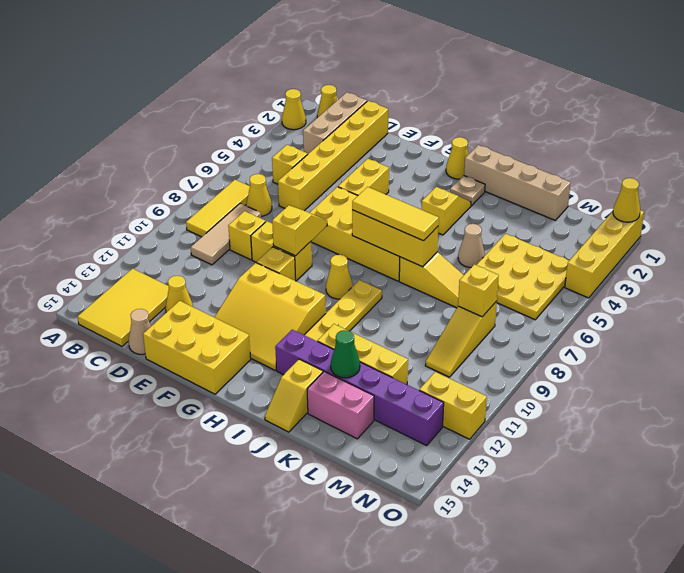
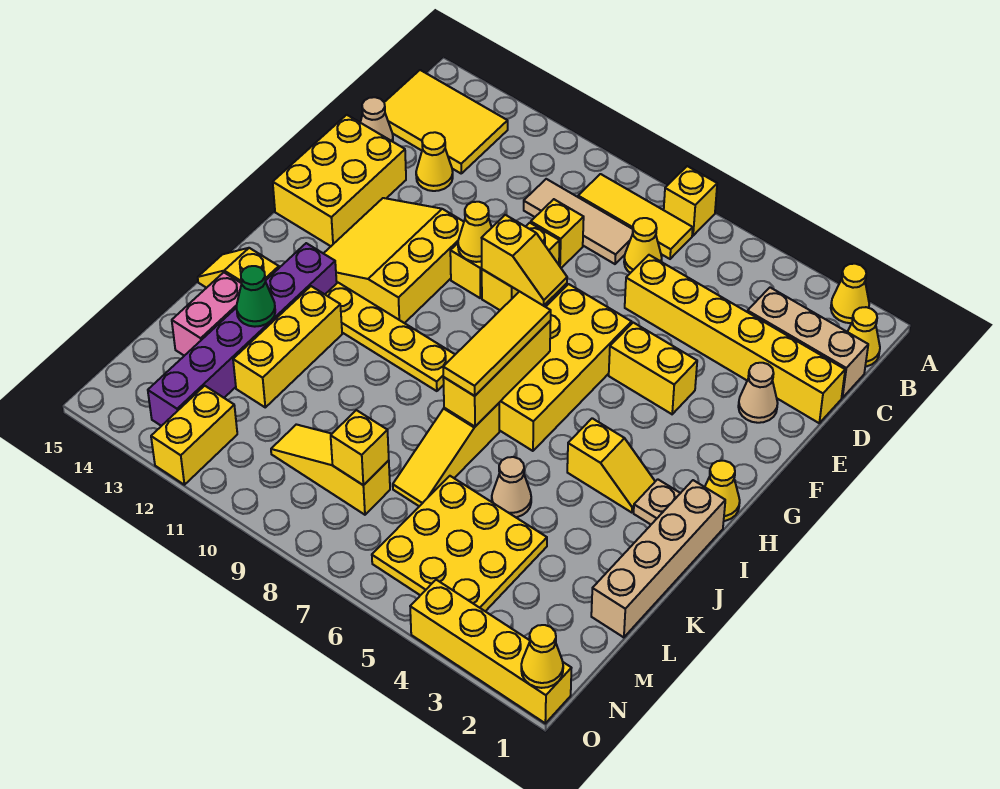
yellow 1x1 brick [272,145,308,184] -> yellow 1x1 brick moved to [664,166,717,236]
none -> tan 1x1 cone [738,363,778,423]
yellow 1x1 cone [326,255,353,299] -> yellow 1x1 cone moved to [458,202,492,262]

